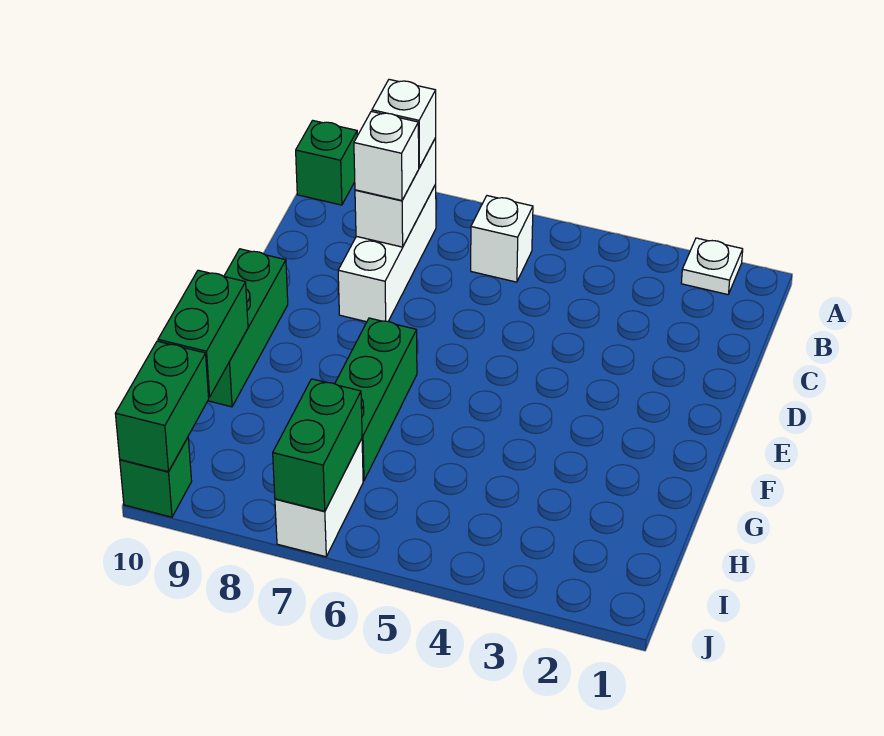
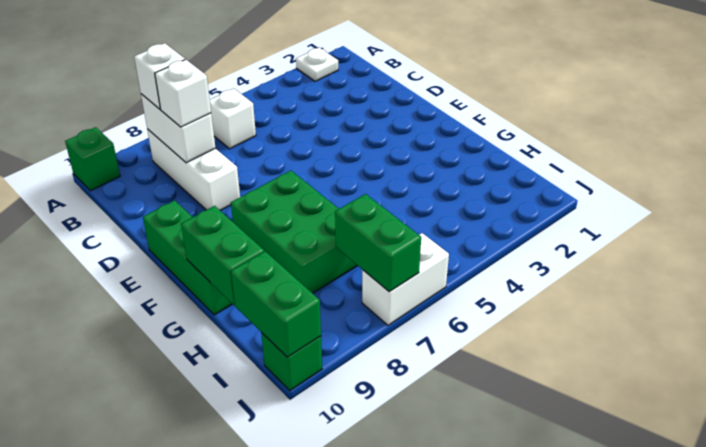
green 1x3 brick [335,318,417,481] -> green 2x3 brick [231,171,358,293]
white 1x2 brick [275,439,363,557] -> white 1x2 brick turned to [362,233,449,325]

